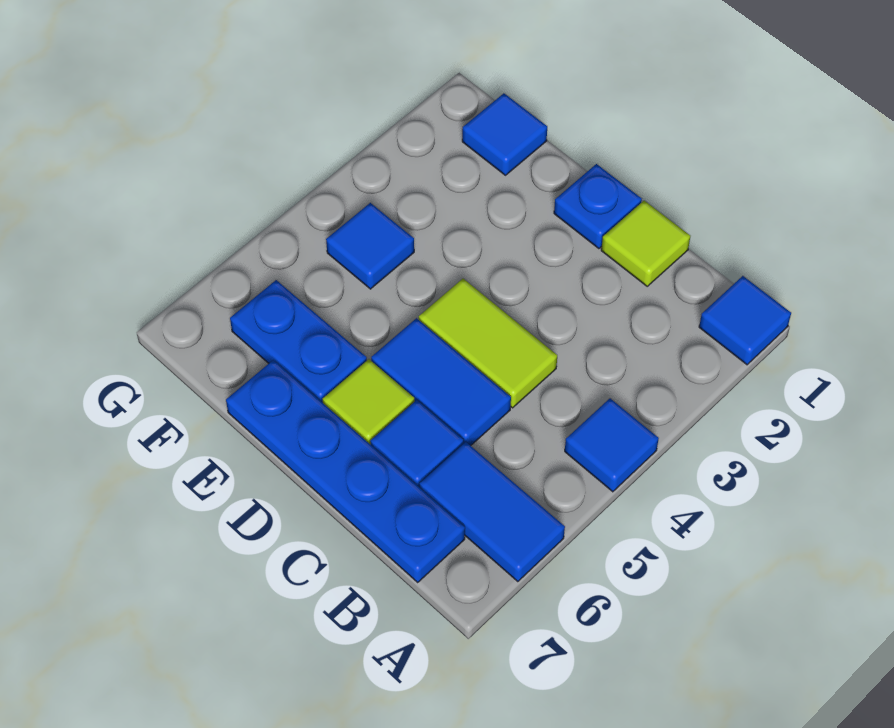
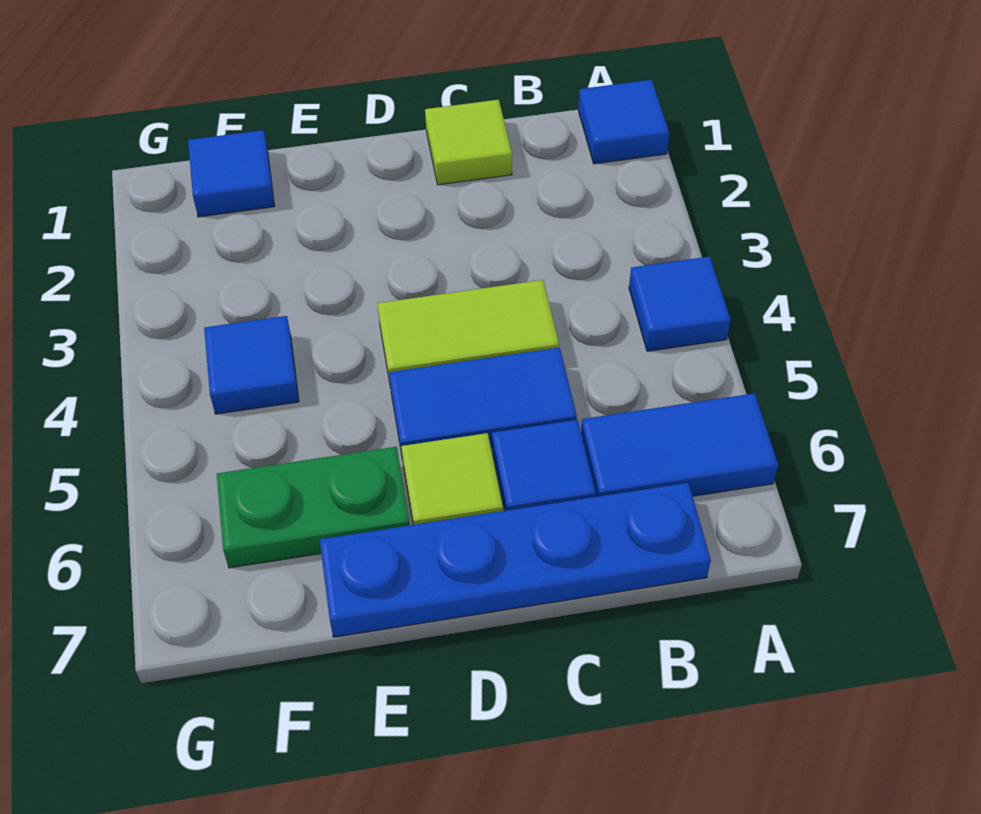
blue 1x1 plate [554,164,642,249] -> none
blue 1x2 plate [230,280,367,403] -> green 1x2 plate [217,447,410,568]

